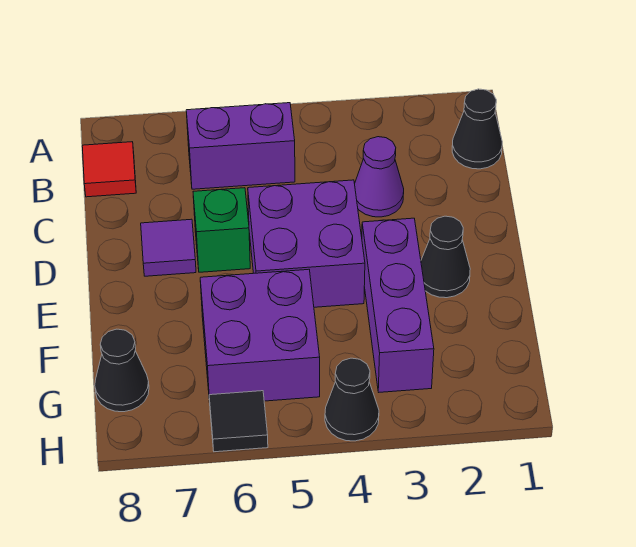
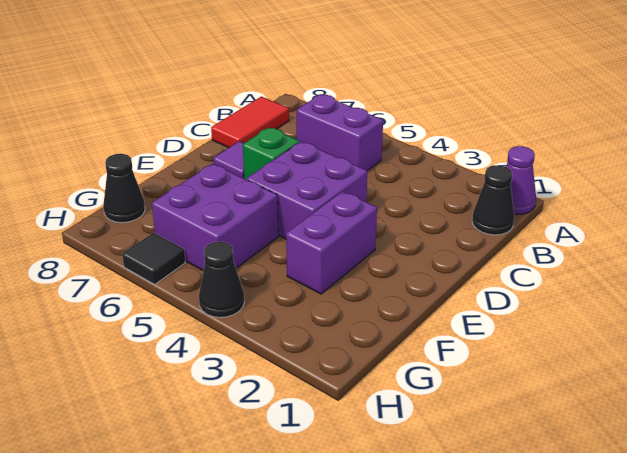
red 1x1 tile [82,142,136,197] -> red 1x2 tile [211,96,289,148]
purple 1x1 cone [355,137,404,217] -> purple 1x1 cone moved to [506,146,536,215]
black 1x1 cone [421,216,470,298] -> none
purple 1x3 brick [362,218,434,392] -> purple 1x2 brick [286,191,377,294]

